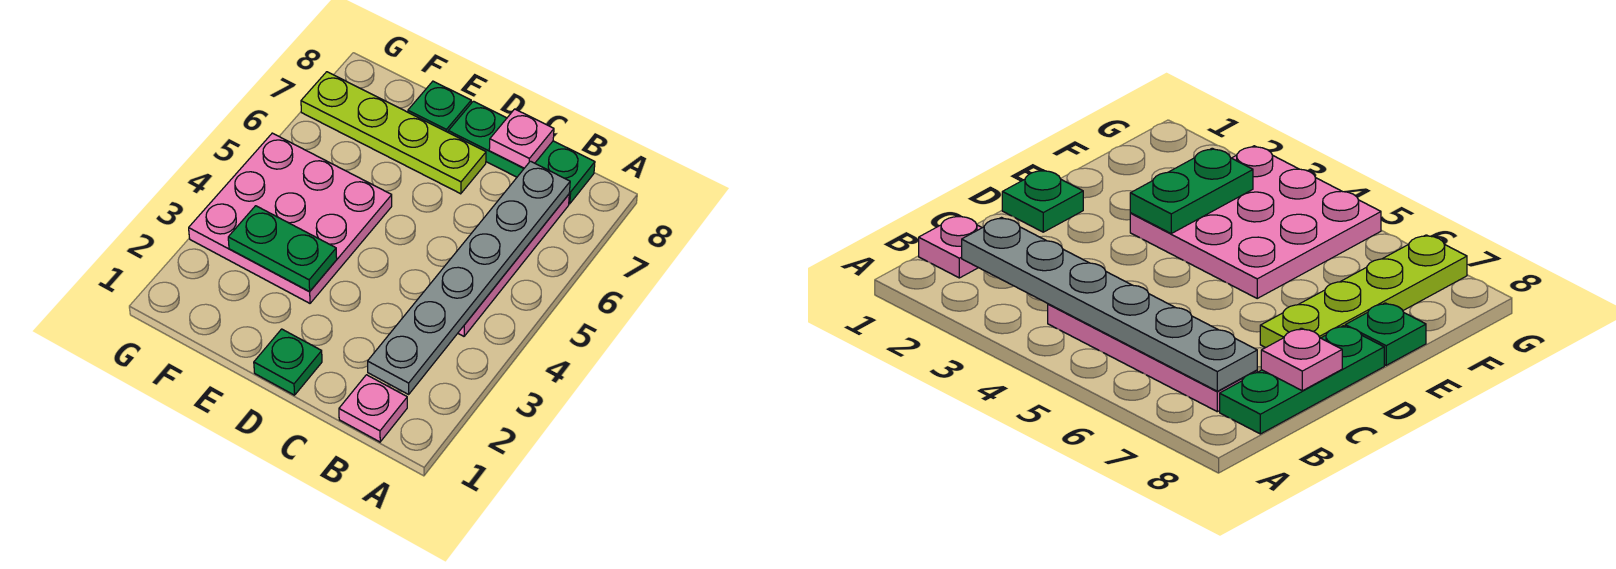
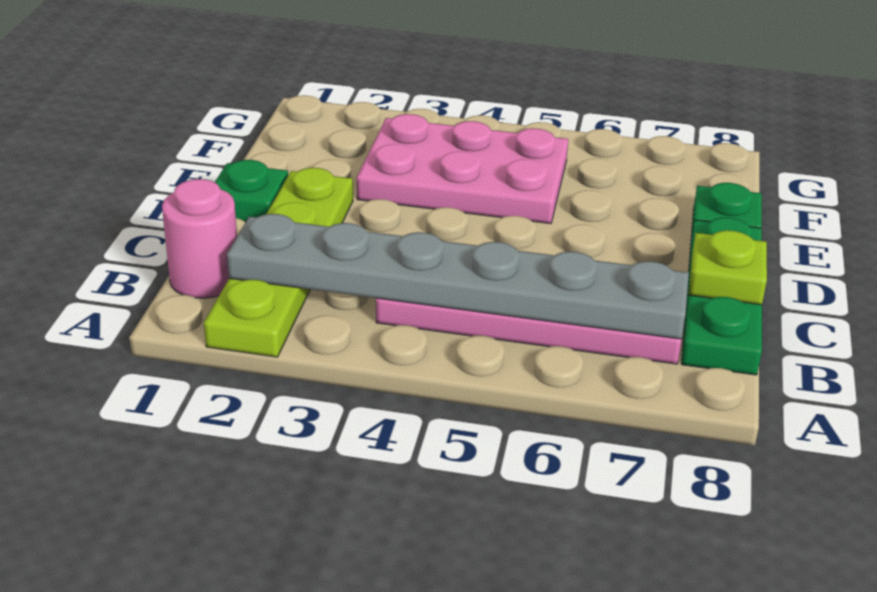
pink 1x1 plate [339,375,407,442] -> pink 1x1 round brick [162,179,237,298]
pink 1x1 plate [489,109,554,168] -> lime 1x1 plate [689,230,767,305]
lime 1x4 plate [301,72,486,194] -> lime 1x4 plate moved to [204,168,353,357]
pink 3x3 plate [189,133,392,303] -> pink 2x3 plate [357,114,568,224]
green 1x2 plate [228,206,337,292] -> none

